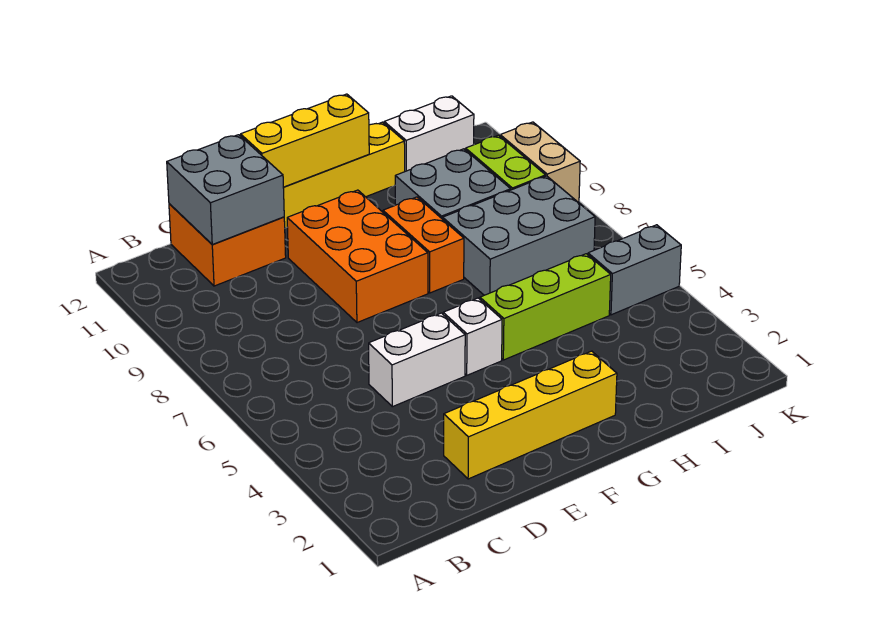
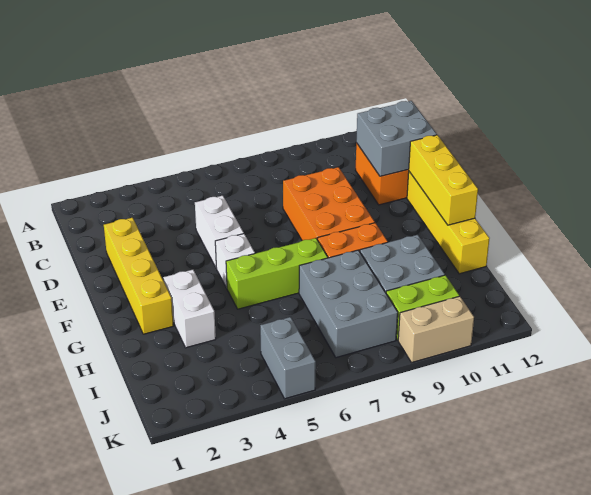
orange 2x3 brick [287,190,428,323] -> orange 2x3 brick turned to [283,167,375,241]
lime 1x3 brick [480,254,611,360] -> lime 1x3 brick turned to [226,238,328,309]
white 1x2 brick [384,96,474,171] -> white 1x2 brick moved to [163,270,216,348]

